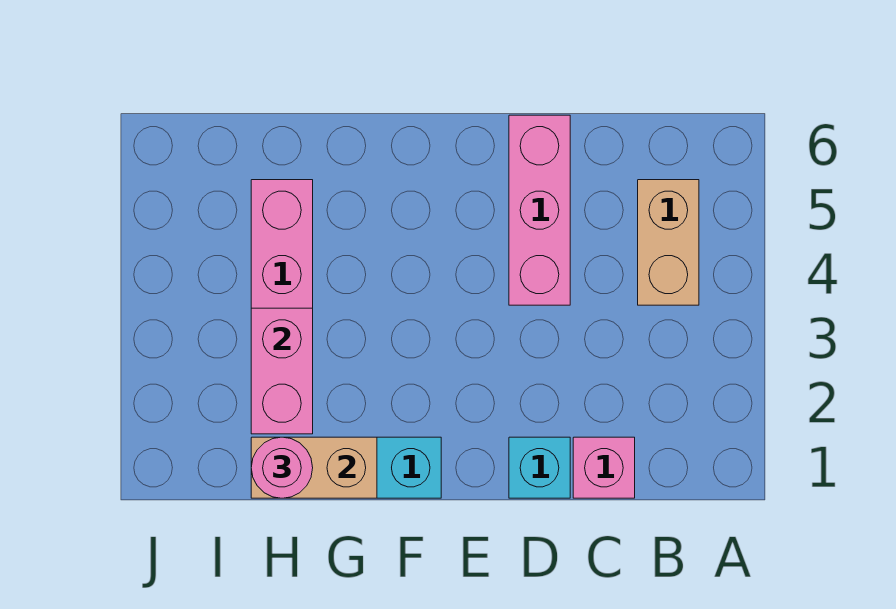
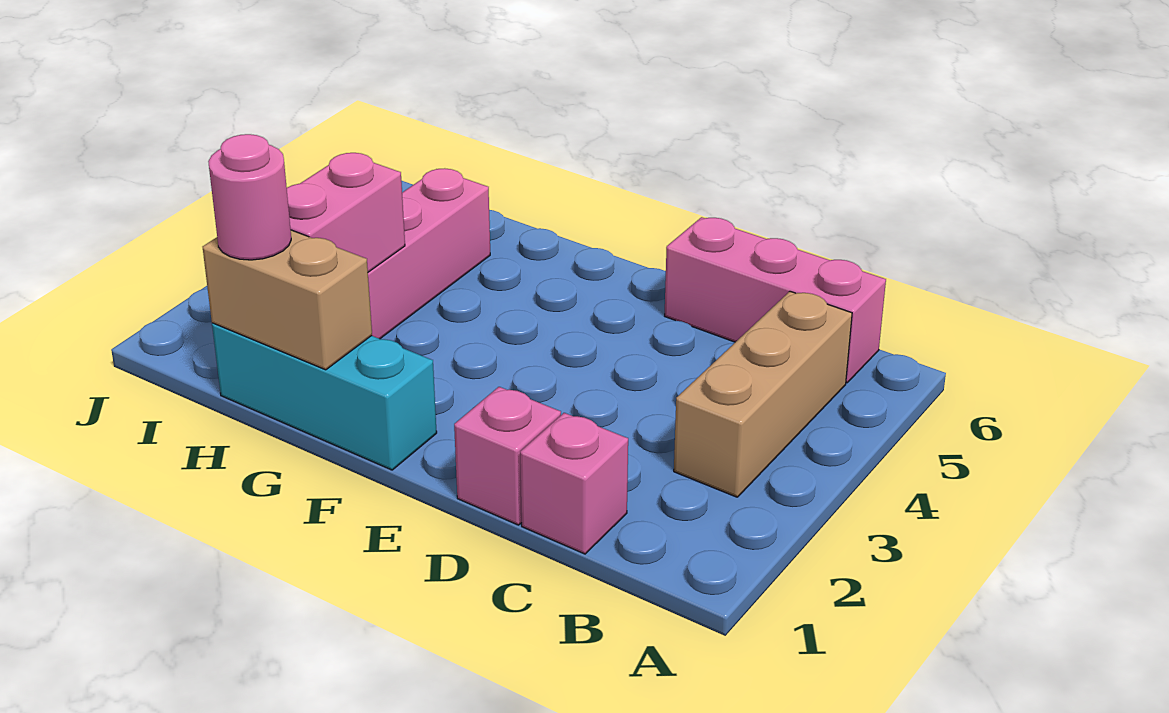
tan 1x2 brick [638,180,699,305] -> tan 1x3 brick [674,291,852,497]
cyan 1x1 brick [509,437,570,498] -> pink 1x1 brick [454,387,561,525]
pink 1x3 brick [509,115,570,305] -> pink 1x3 brick turned to [665,217,886,383]

